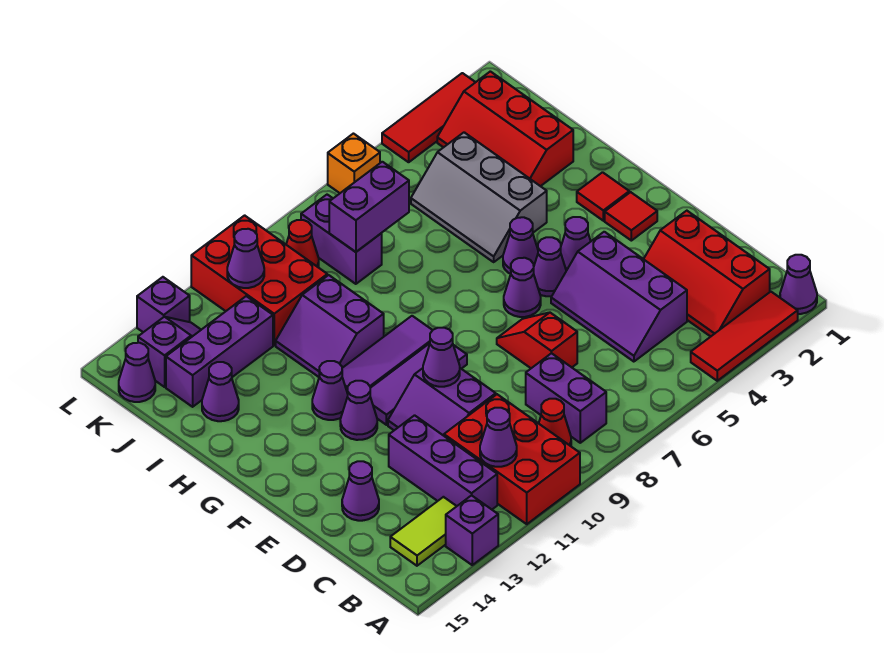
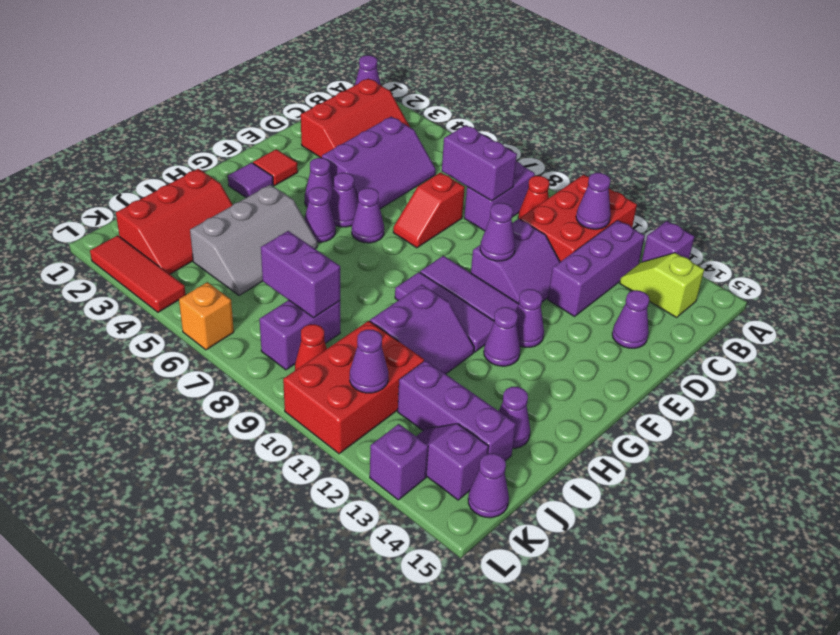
red 1x3 tile [691,292,798,381] -> none
lime 1x2 tile [390,497,457,566] -> lime 1x2 slope [620,253,704,317]
none -> purple 1x2 brick [442,125,517,201]
red 1x1 tile [577,172,629,221] -> purple 1x1 tile [228,163,273,198]

